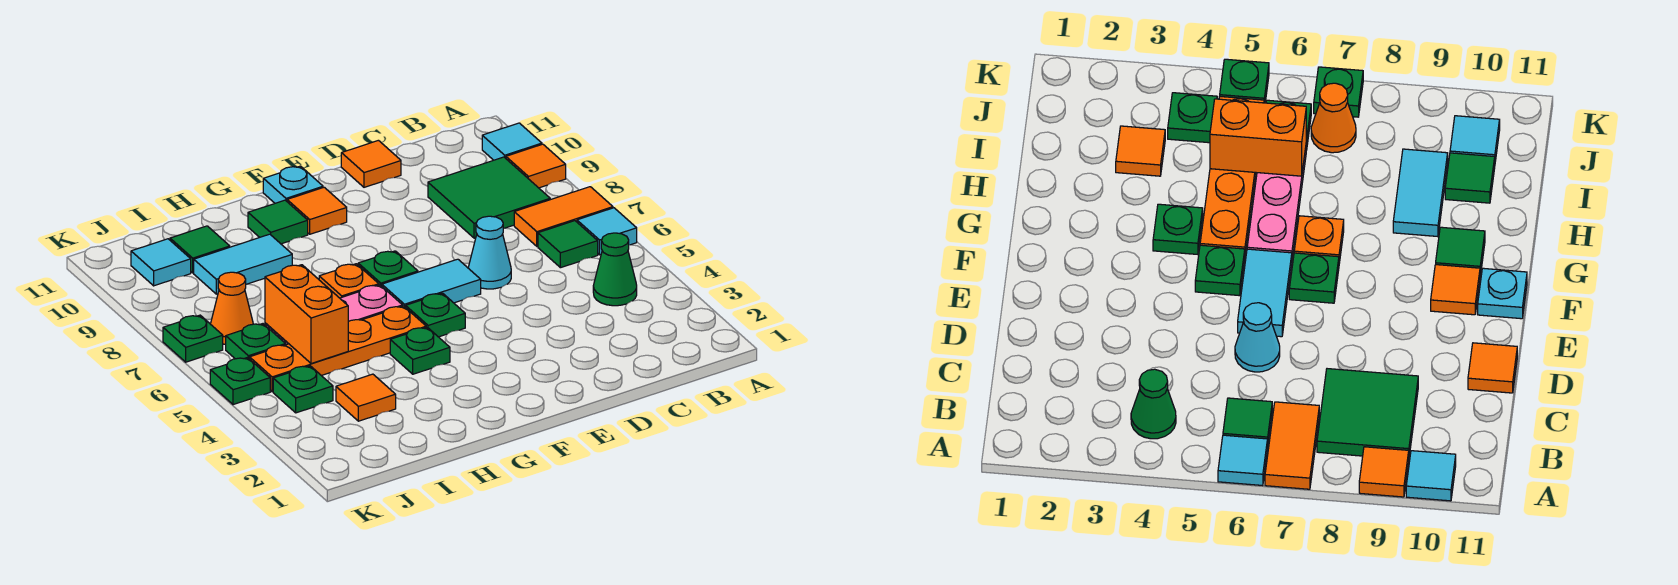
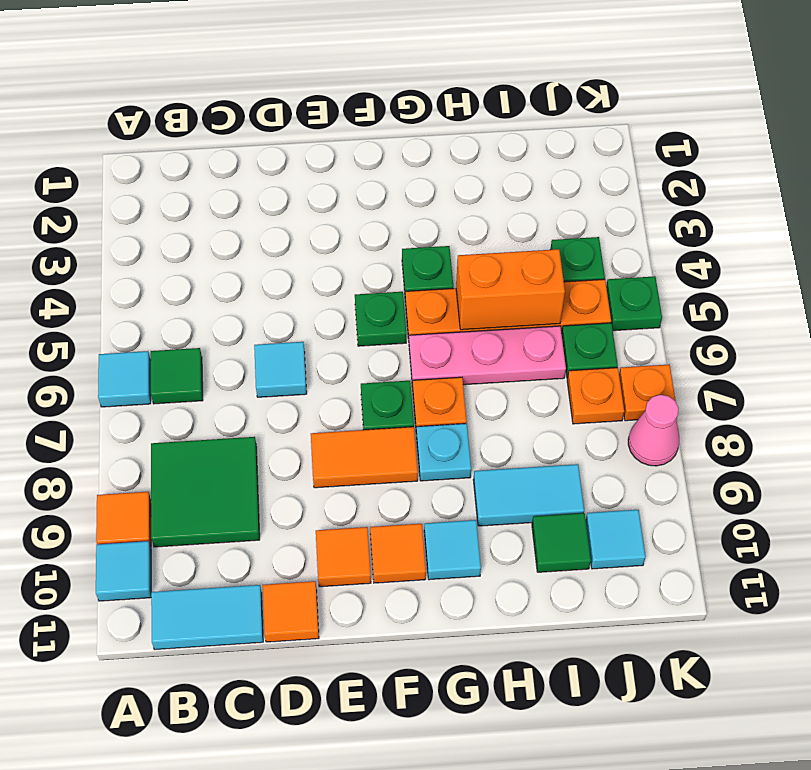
orange 1x2 tile [514,187,613,246] -> orange 1x2 tile moved to [311,427,418,488]
green 1x1 cone [593,233,637,306] -> none
cyan 1x1 cone [468,216,511,289] -> cyan 1x1 tile [254,342,307,397]
cyan 1x2 tile [382,259,481,308] -> cyan 1x2 tile moved to [151,585,263,650]
cyan 1x1 plate [263,166,323,203] -> cyan 1x1 plate moved to [417,424,471,481]
green 1x1 tile [248,200,308,244] -> cyan 1x1 tile [424,520,481,580]
orange 1x1 tile [336,374,396,421] -> orange 1x1 tile moved to [316,527,371,587]
orange 1x2 brick [265,265,348,364] -> orange 1x2 brick turned to [456,249,565,330]
orange 1x1 cone [211,272,253,344] -> orange 1x1 plate [567,368,624,424]
green 1x1 plate [163,315,223,362] -> orange 1x1 plate [619,365,676,421]
none -> pink 1x1 cone [628,395,679,466]

